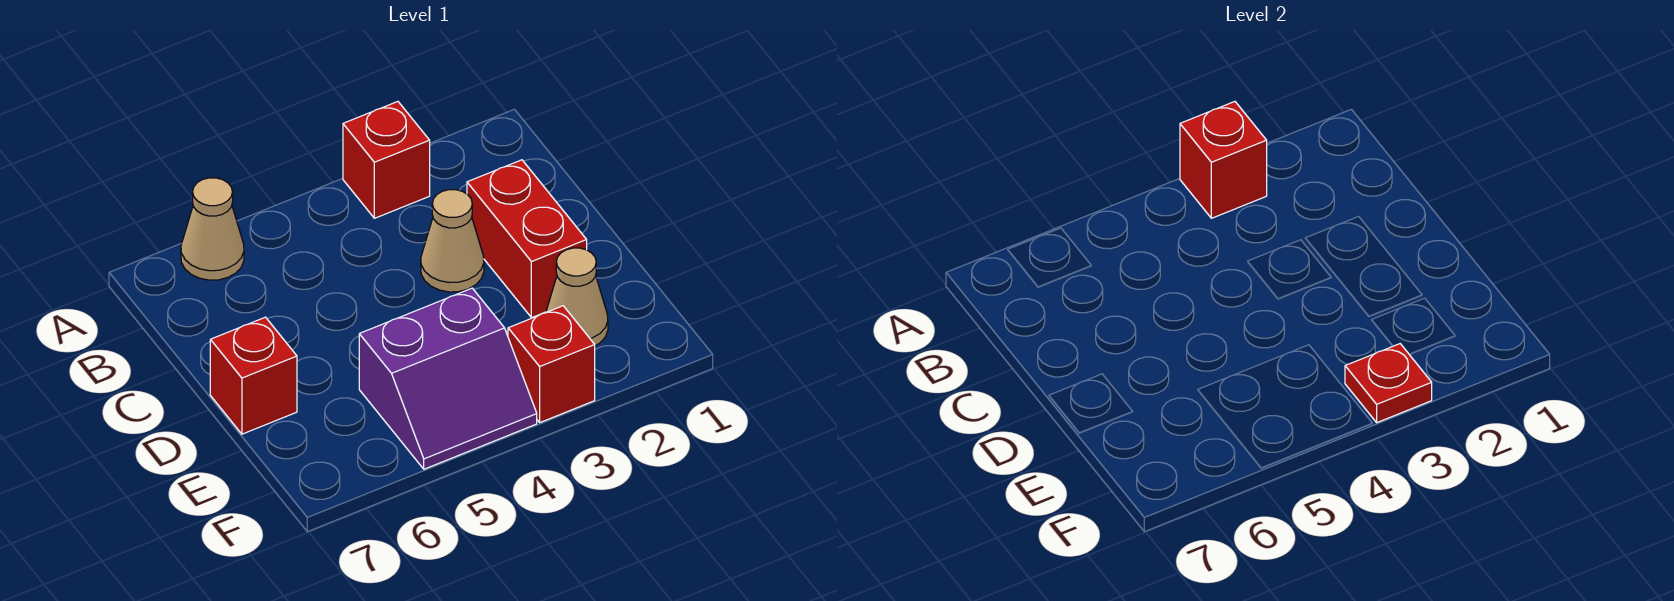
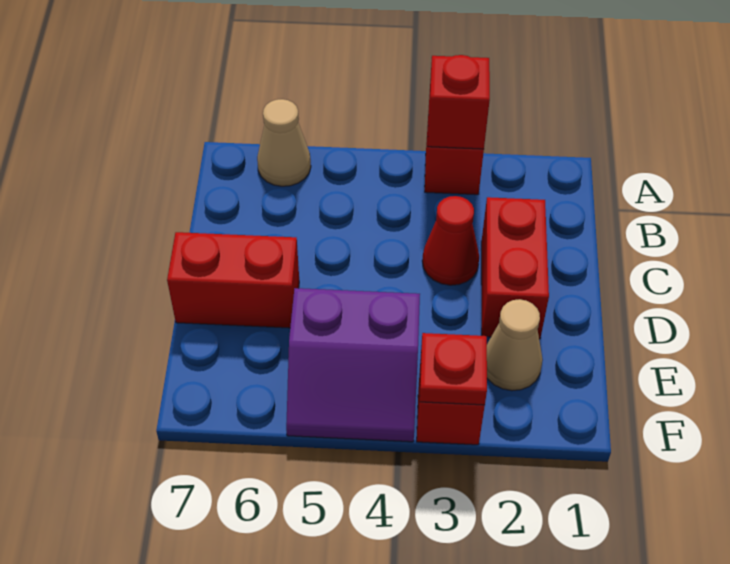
tan 1x1 cone [421,190,484,292] -> red 1x1 cone [422,196,479,285]
red 1x1 brick [210,317,297,434] -> red 1x2 brick [167,232,299,328]

